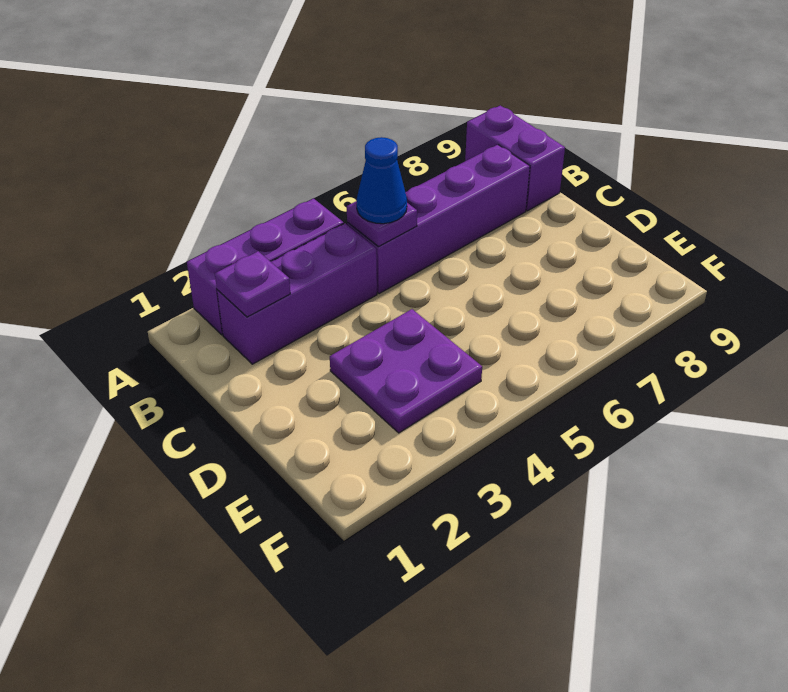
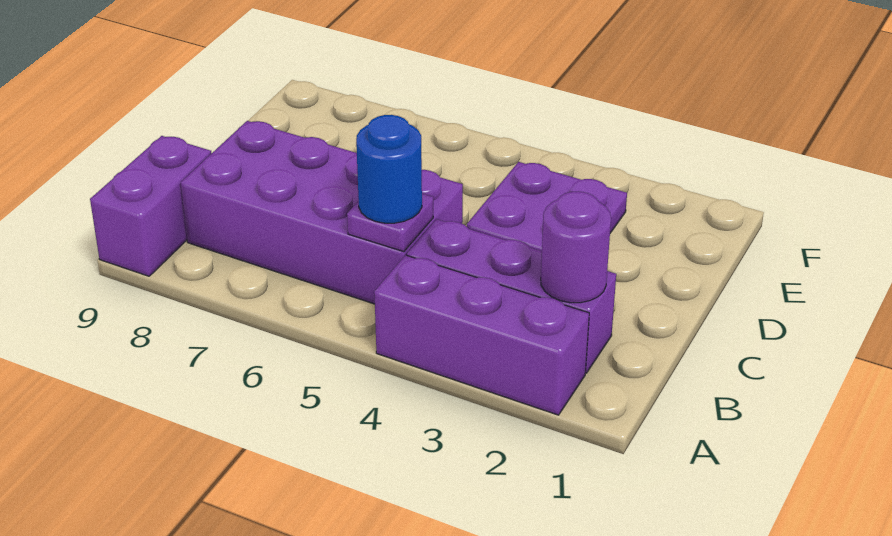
purple 1x1 plate [215,251,290,317] -> purple 1x1 round brick [541,191,611,303]
purple 1x4 brick [347,145,530,294] -> purple 2x4 brick [181,121,463,304]
blue 1x1 cone [357,137,407,224] -> blue 1x1 round brick [356,115,422,223]

